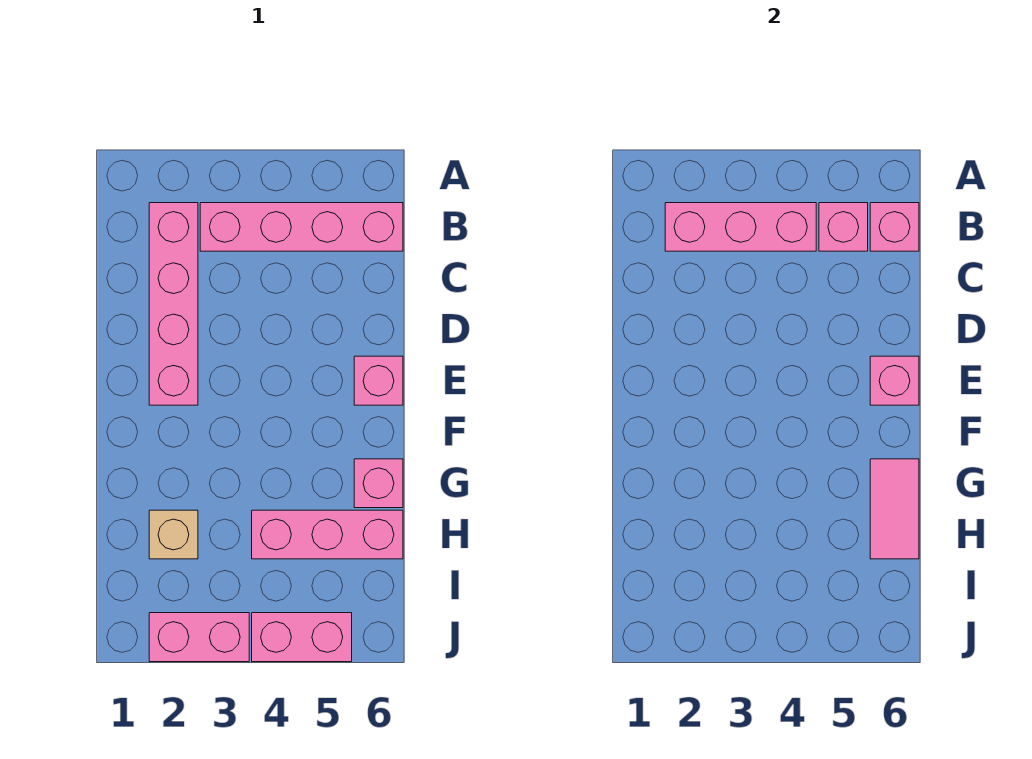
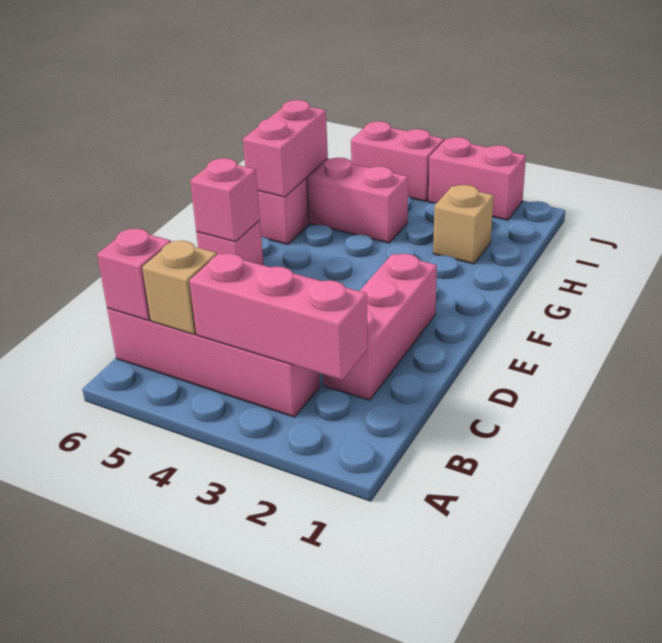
pink 1x4 brick [149,203,198,405] -> pink 1x3 brick [323,254,437,400]
pink 1x1 brick [819,203,868,251] -> tan 1x1 brick [142,241,217,334]
pink 1x2 tile [870,459,919,559] -> pink 1x2 brick [243,100,328,197]

